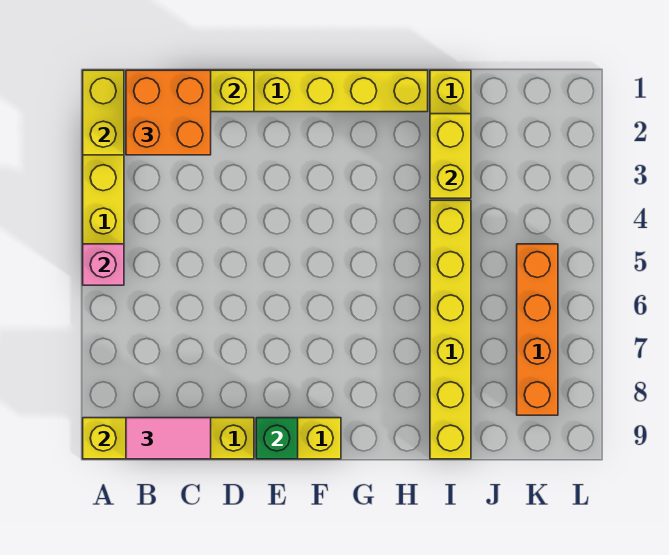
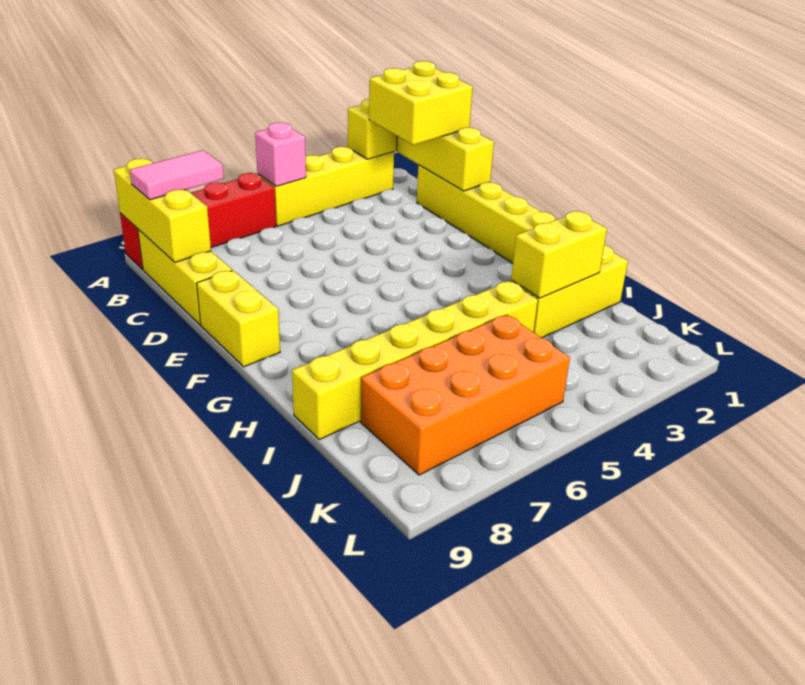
none -> red 1x4 brick [120,173,276,269]
orange 2x2 brick [126,70,211,155] -> yellow 2x2 brick [369,61,473,145]
pink 1x2 tile [126,418,211,459] -> pink 1x2 tile turned to [130,150,224,200]
green 1x1 brick [256,418,298,459] -> none
orange 1x4 brick [517,244,558,415] -> orange 2x4 brick [361,315,570,475]

